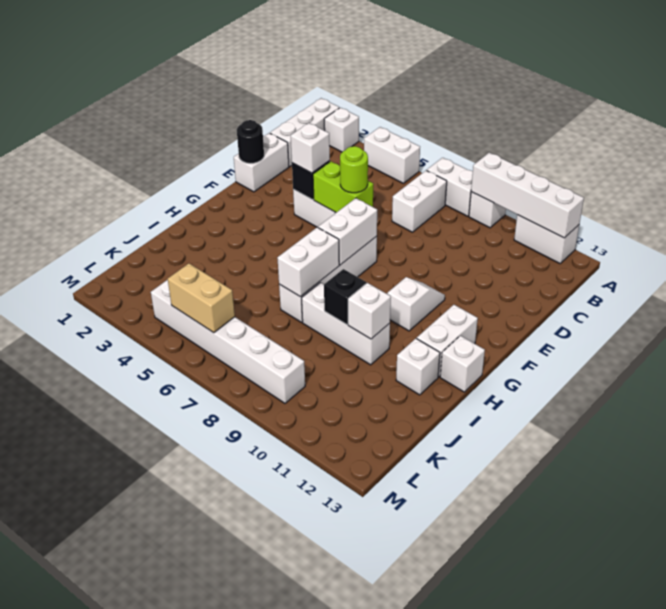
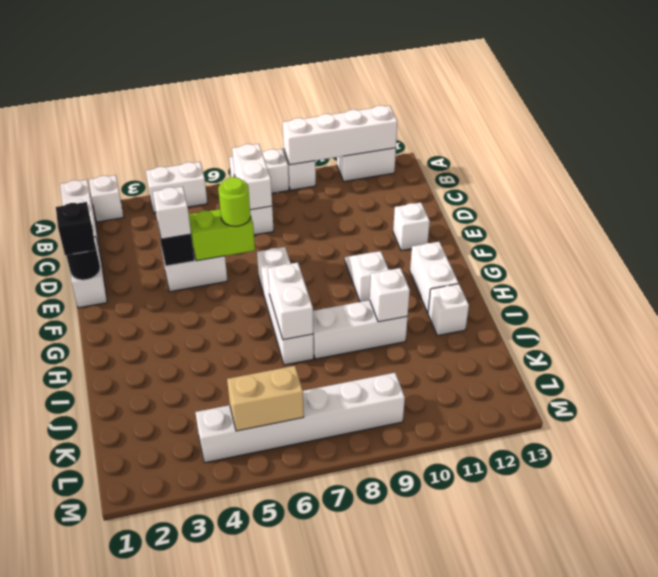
white 1x2 brick [318,198,377,265] -> white 1x2 brick moved to [232,144,272,210]
white 1x1 brick [440,336,485,392] -> white 1x1 brick moved to [393,203,430,251]
black 1x1 brick [324,269,366,325] -> black 1x1 brick moved to [56,202,96,255]

